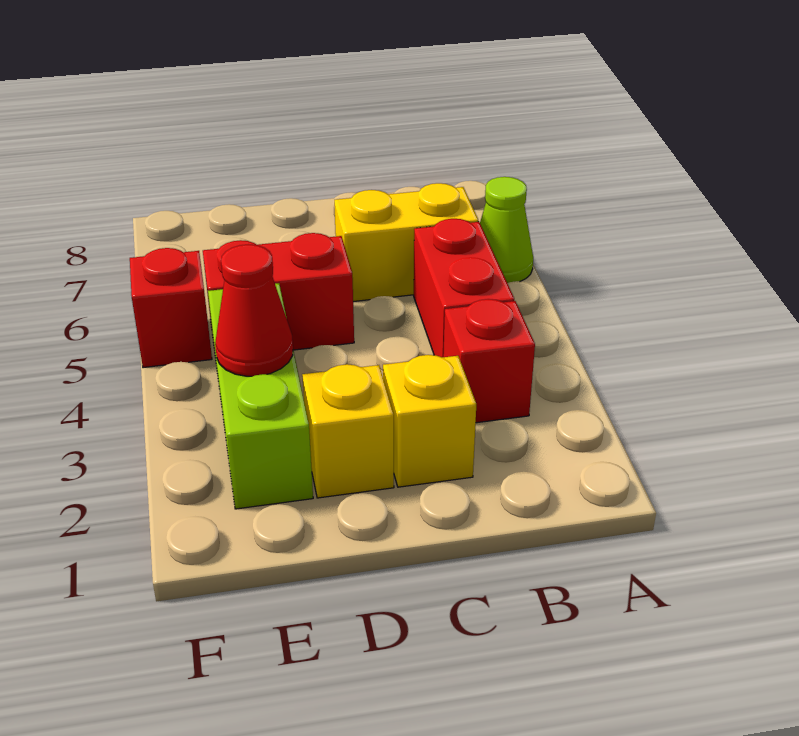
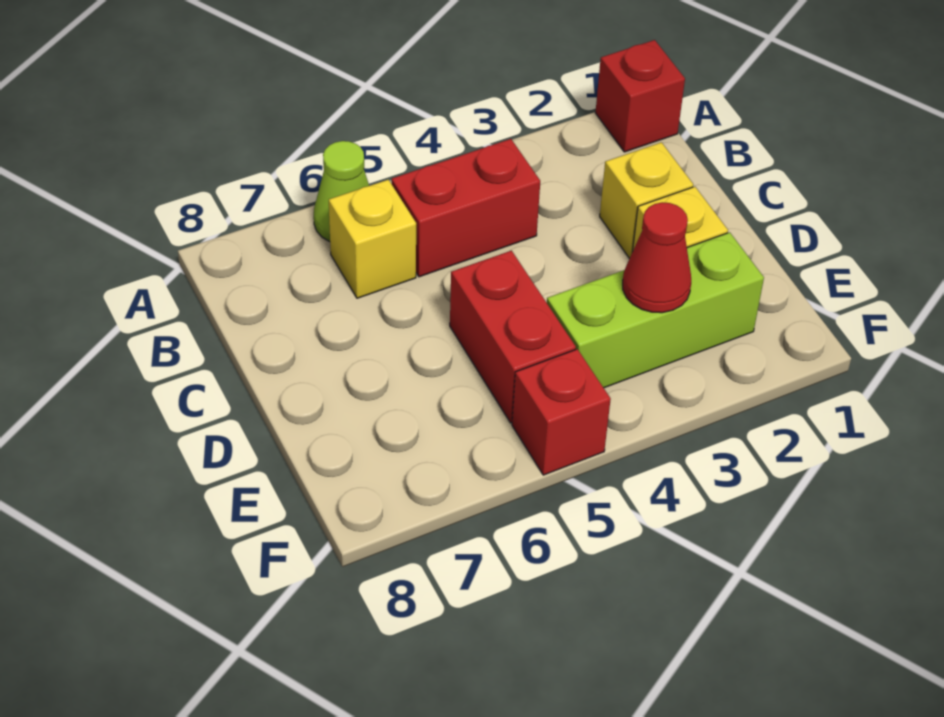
red 1x1 brick [443,299,535,423] -> red 1x1 brick moved to [595,40,685,152]
yellow 1x2 brick [334,183,478,302] -> yellow 1x1 brick [329,180,416,298]

